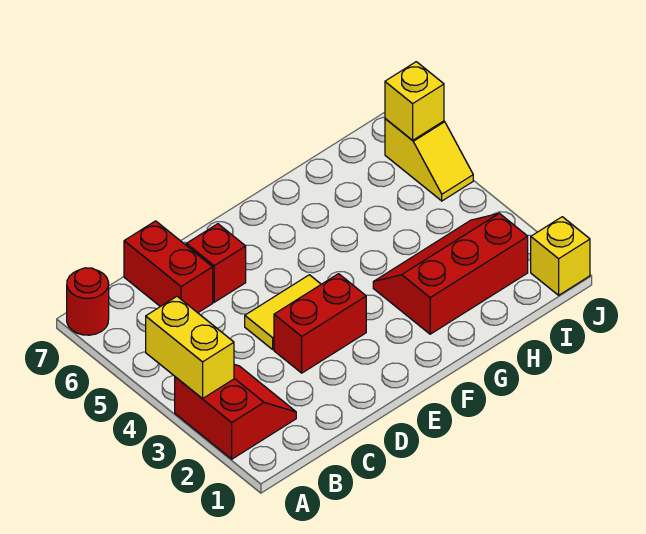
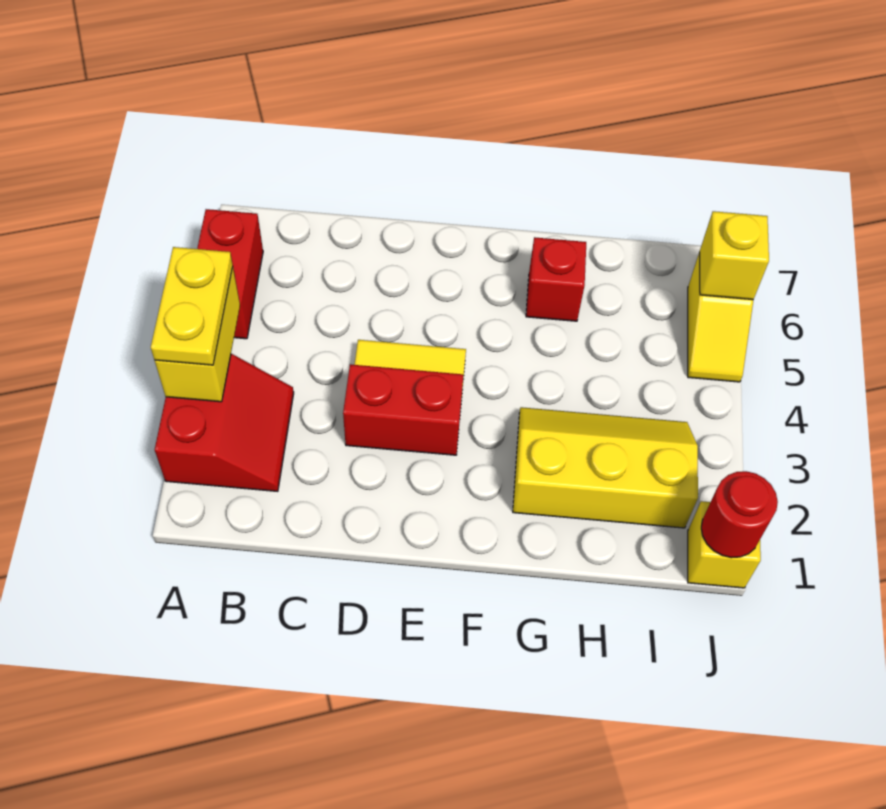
none -> yellow 1x2 plate [151,247,233,365]
red 1x1 round brick [67,268,109,335] -> red 1x1 round brick moved to [701,471,778,558]
red 1x2 brick [124,221,213,313] -> red 1x2 brick moved to [197,209,263,339]
red 1x1 brick [186,224,246,302] -> red 1x1 brick moved to [526,237,586,321]
red 2x3 slope [373,213,528,334] -> yellow 2x3 slope [513,407,698,528]

